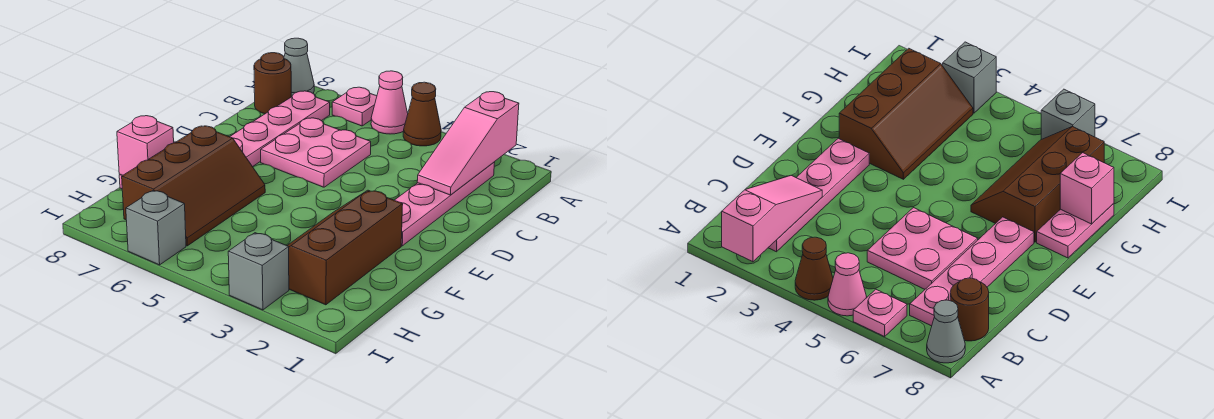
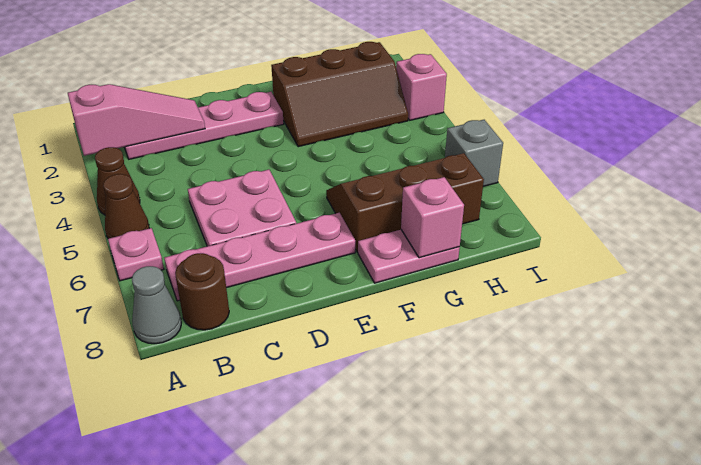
pink 1x1 cone [371,71,408,134] -> brown 1x1 cone [103,174,149,239]
grey 1x1 brick [228,233,289,310] -> pink 1x1 brick [396,54,447,120]

